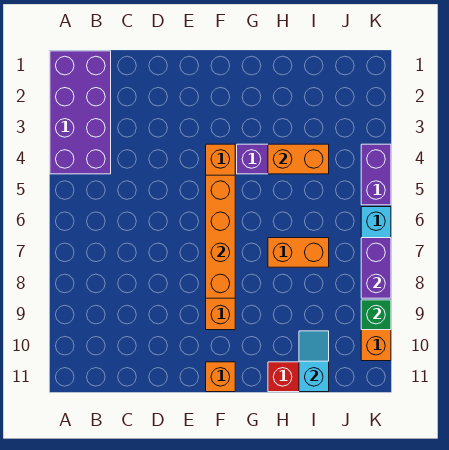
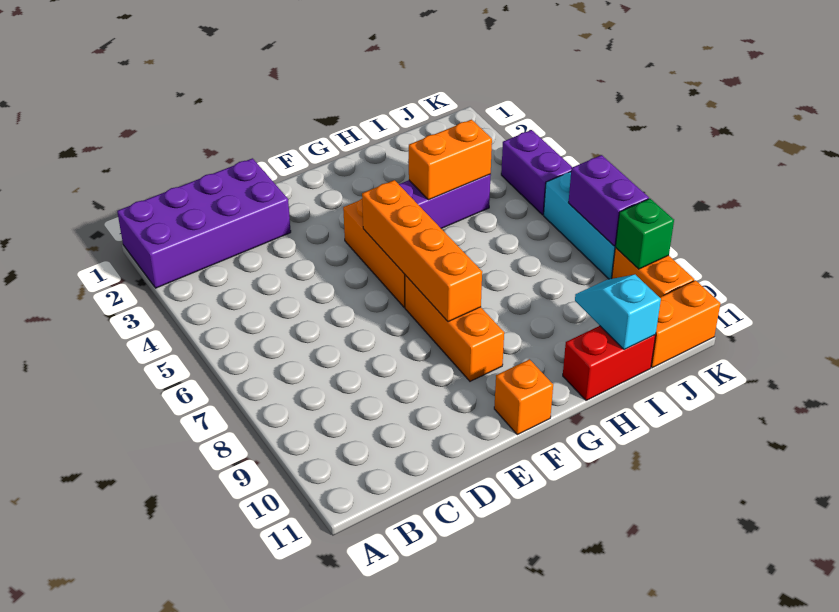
purple 2x4 brick [50,51,111,174] -> purple 2x4 brick turned to [117,158,291,288]
orange 1x2 brick [268,238,329,267] -> orange 1x2 brick moved to [651,280,721,368]

